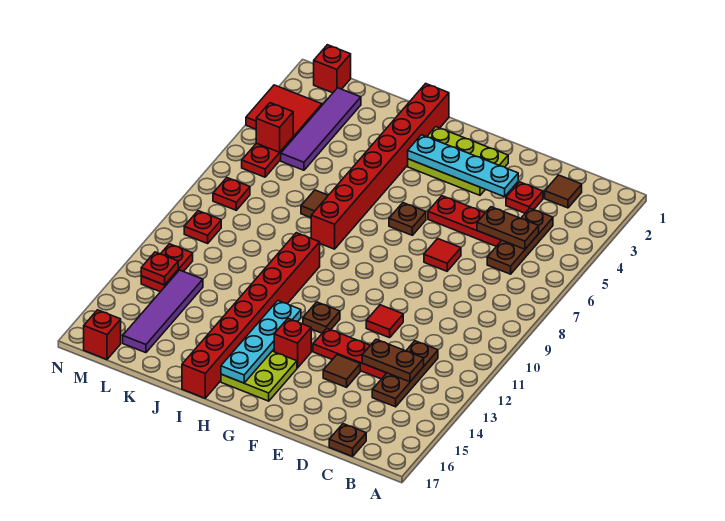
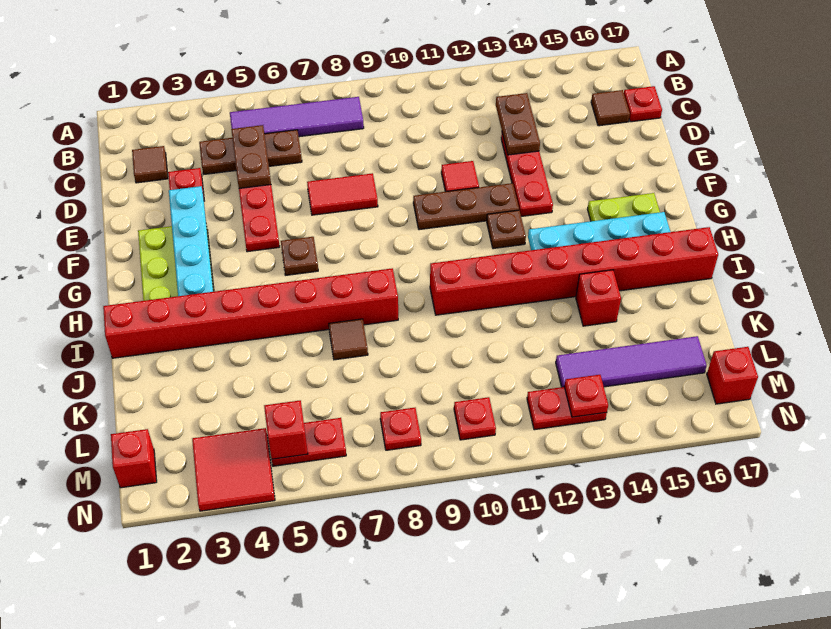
brown 1x3 plate [372,341,438,407] -> brown 1x3 plate moved to [413,183,519,230]
brown 1x1 plate [329,424,366,456] -> red 1x1 plate [624,86,662,122]
red 1x1 tile [424,239,461,271] -> red 1x2 tile [307,173,378,215]
brown 1x1 tile [323,355,360,387] -> brown 1x1 tile moved to [591,90,630,126]
red 1x1 brick [274,318,311,368] -> red 1x1 brick moved to [576,270,621,326]
purple 1x4 tile [281,88,361,170] -> purple 1x4 tile moved to [230,97,364,137]

